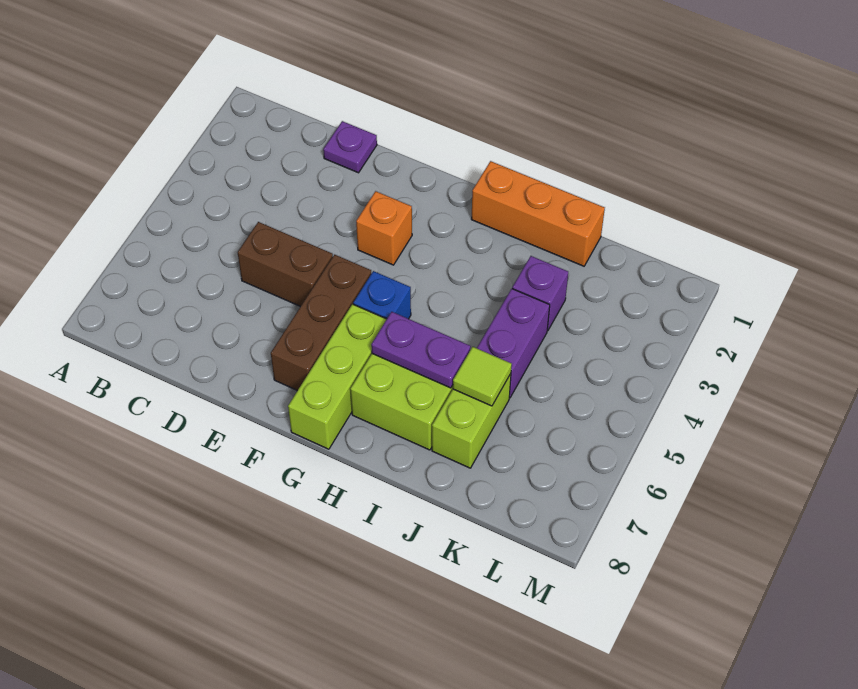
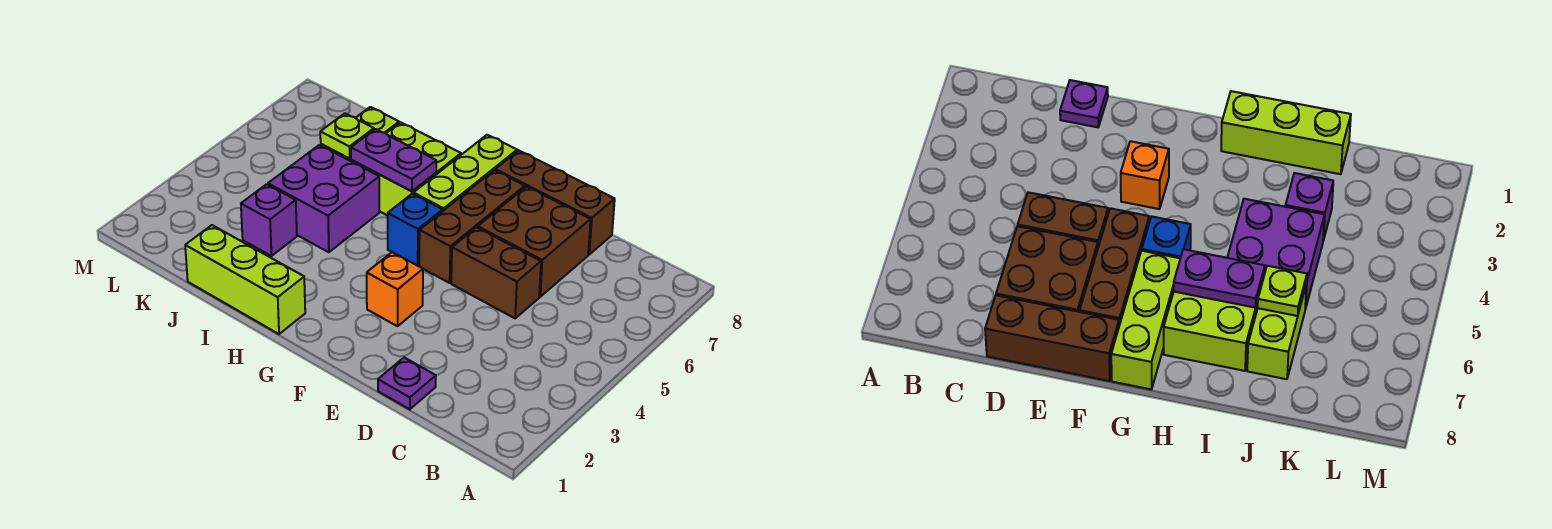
none -> brown 2x2 brick [478,187,591,297]
none -> brown 1x3 brick [495,151,615,254]
orange 1x3 brick [471,161,605,266] -> lime 1x3 brick [185,225,305,334]
purple 1x2 brick [477,289,550,398] -> purple 2x2 brick [268,145,379,252]
lime 1x1 tile [453,347,512,406] -> lime 1x1 plate [320,113,374,158]

